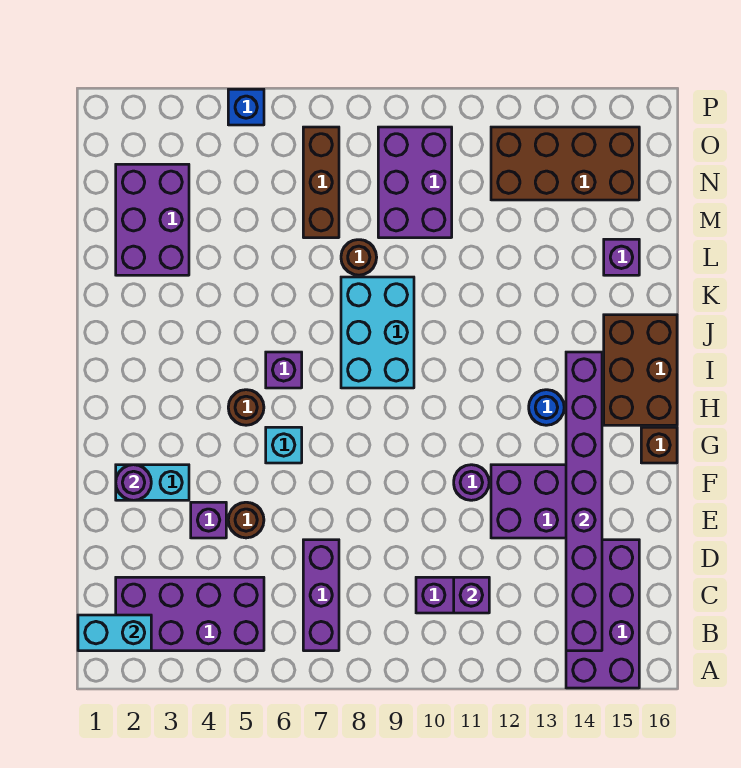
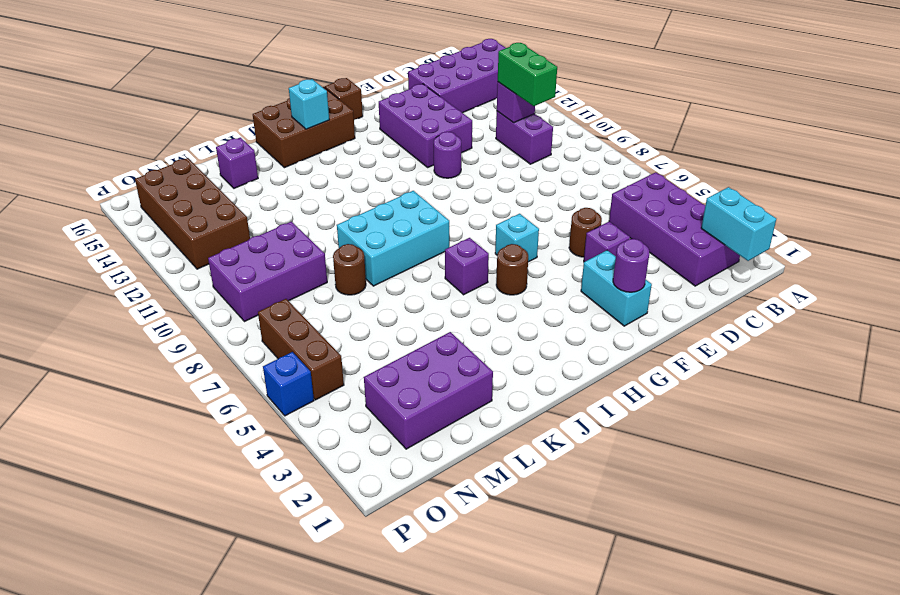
purple 1x3 brick [303,540,339,651] -> none
purple 1x8 brick [566,352,602,651] -> none
none -> green 1x2 brick [498,43,557,106]
blue 1x1 round brick [529,390,564,425] -> none
none -> cyan 1x1 brick [289,79,329,129]
brown 1x3 brick [303,127,339,238] -> brown 1x3 brick turned to [258,299,344,400]

